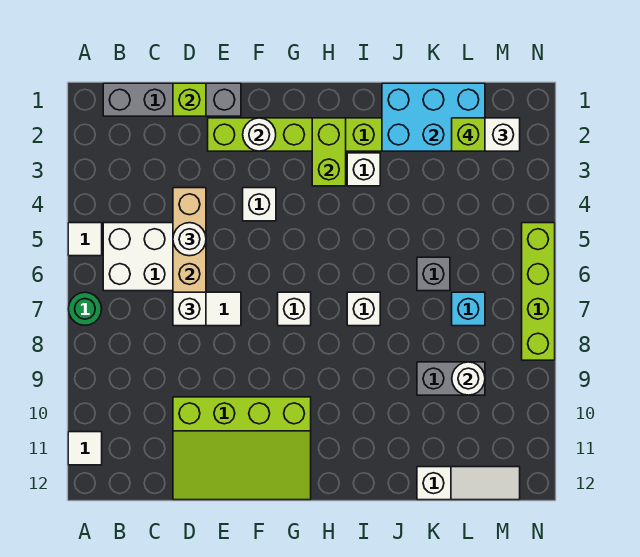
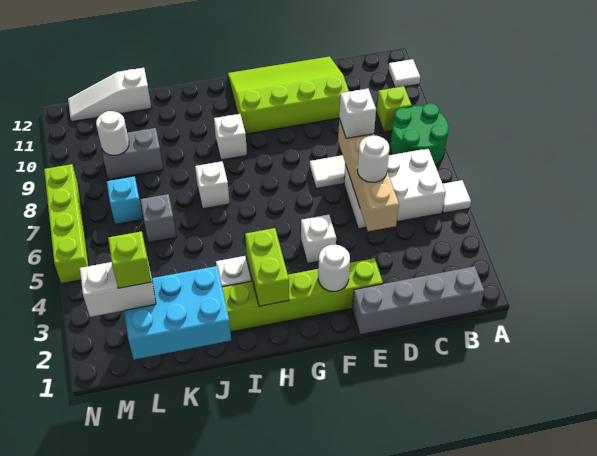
green 1x1 round brick [68,292,102,325] -> green 2x2 round brick [390,103,449,165]
lime 1x1 brick [173,83,206,116] -> lime 1x1 brick moved to [377,86,412,132]
white 1x1 brick [278,292,311,326] -> white 1x1 brick moved to [214,114,247,160]

